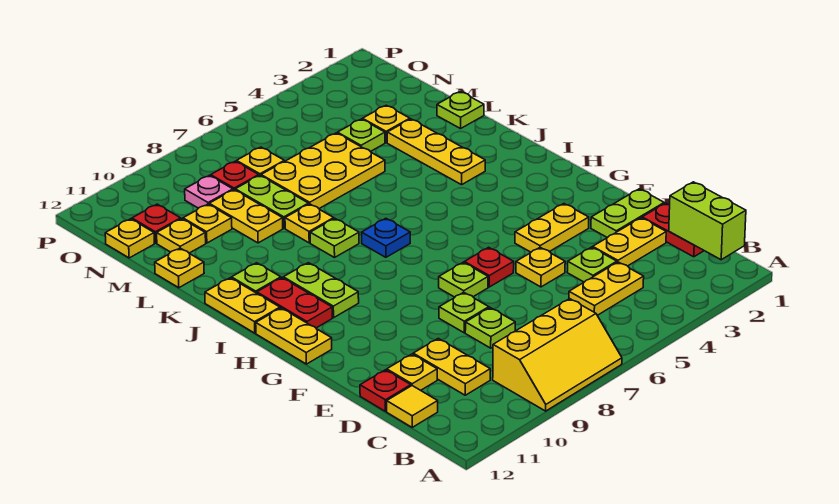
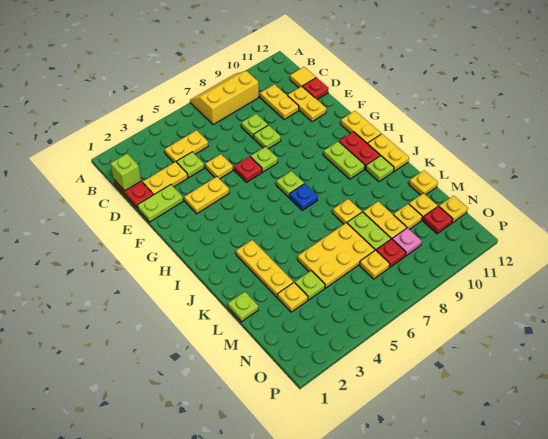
lime 1x2 brick [669,182,746,260] -> lime 1x1 brick [111,154,141,191]
yellow 1x1 plate [387,354,437,390] -> yellow 1x2 plate [287,86,327,122]
lime 1x1 plate [310,219,359,258] -> lime 1x1 plate moved to [276,171,304,197]

